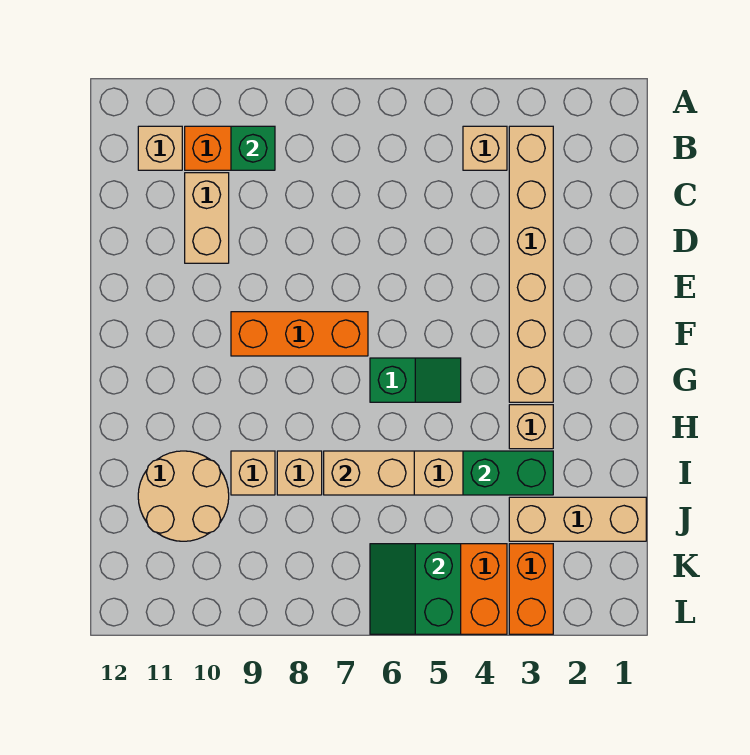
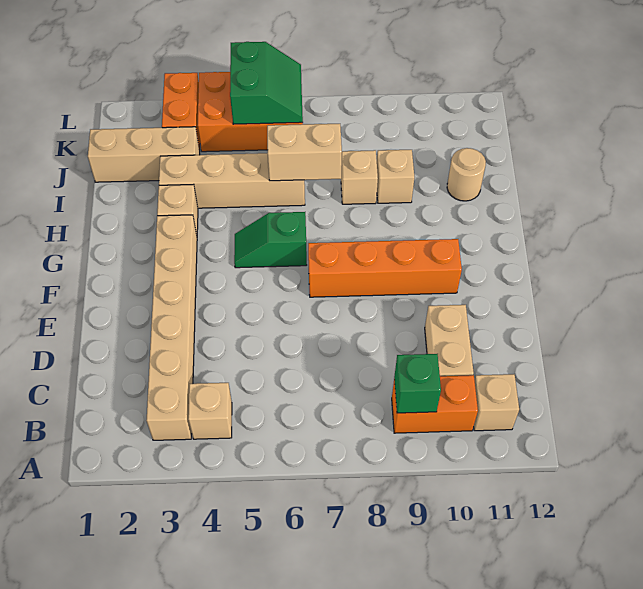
orange 1x3 brick [231,312,368,356] -> orange 1x4 brick [308,239,462,297]
green 1x2 brick [463,451,553,495] -> none
tan 2x2 round brick [138,451,229,541] -> tan 1x1 round brick [447,148,486,201]

